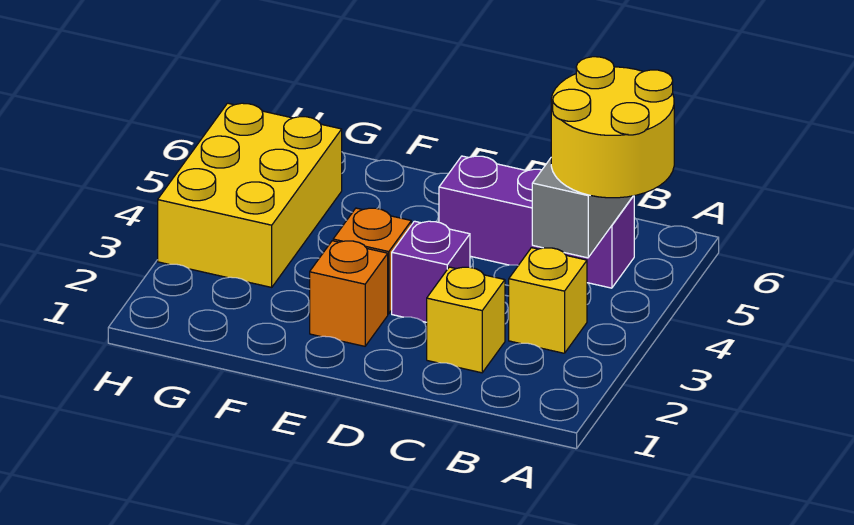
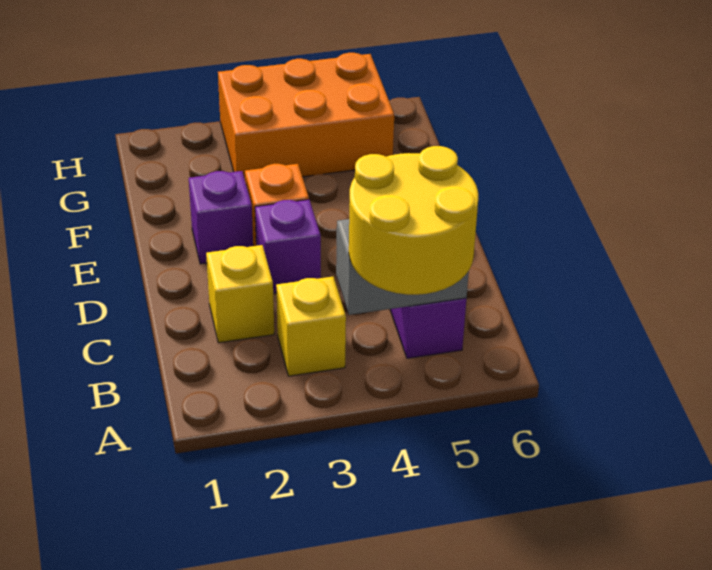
orange 1x1 brick [310,241,388,346] -> purple 1x1 brick [189,171,253,264]
yellow 2x3 brick [158,103,342,287] -> orange 2x3 brick [218,53,394,179]

